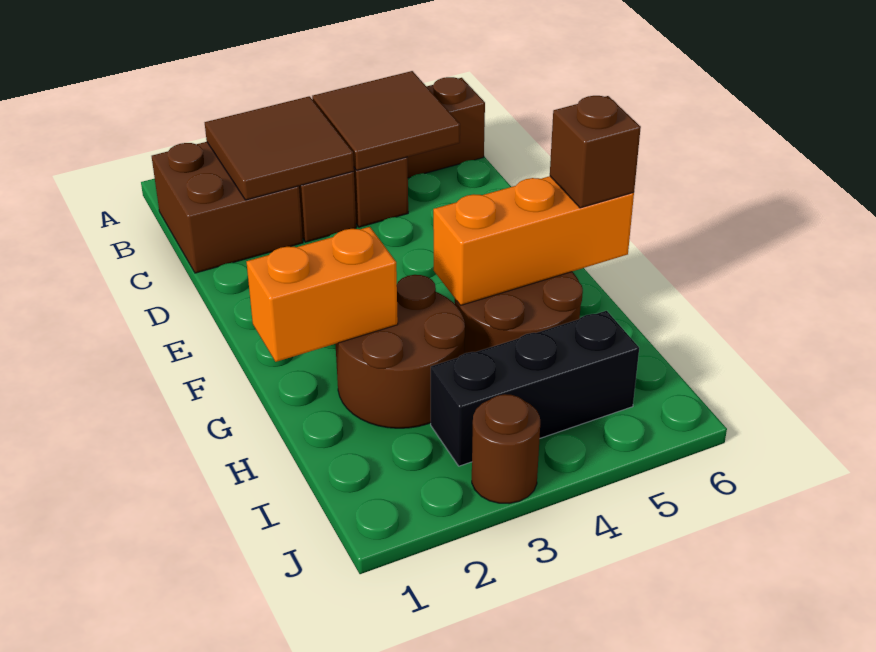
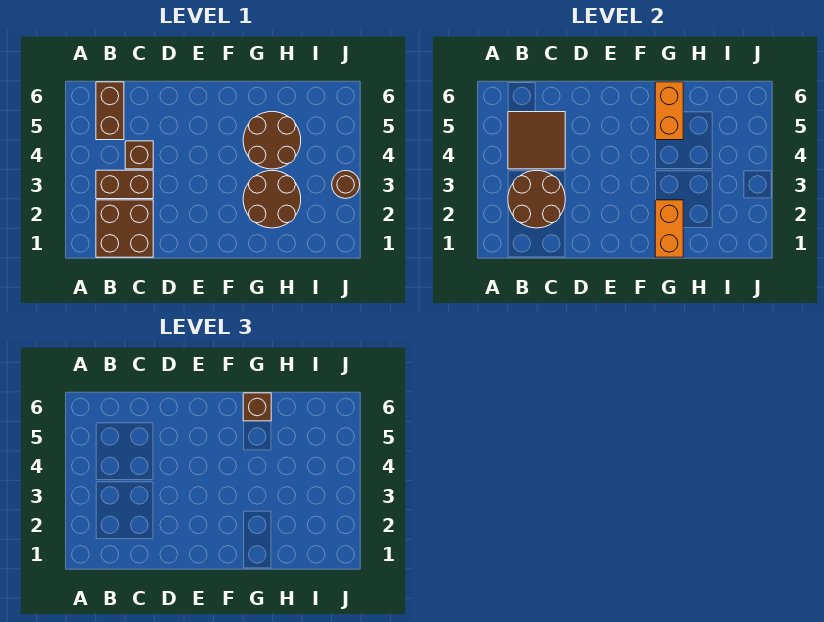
brown 2x2 tile [205,96,354,200] -> brown 2x2 round brick [508,170,565,228]
orange 1x3 brick [433,176,634,305] -> orange 1x2 brick [655,82,683,140]
black 1x3 brick [431,311,639,466] -> none

